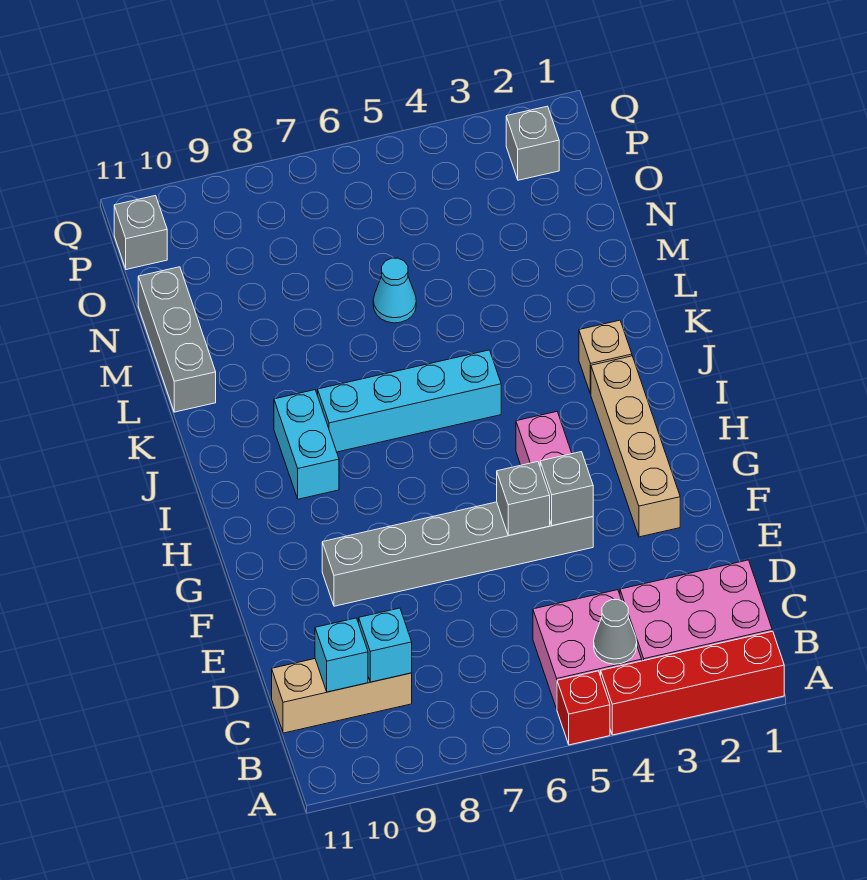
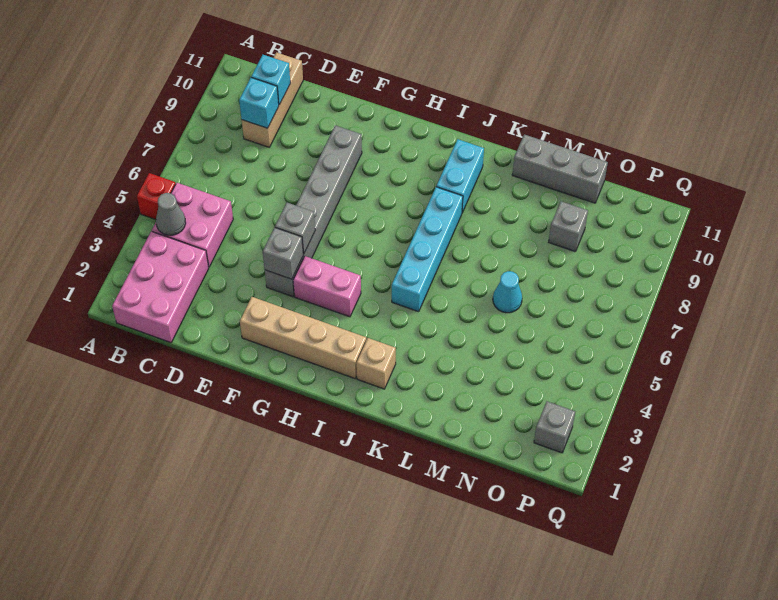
red 1x4 brick [601,631,784,735] -> none
cyan 1x2 brick [274,390,339,499] -> cyan 1x2 brick turned to [436,139,484,212]
grey 1x1 brick [114,196,167,269] -> grey 1x1 brick moved to [549,201,588,252]

